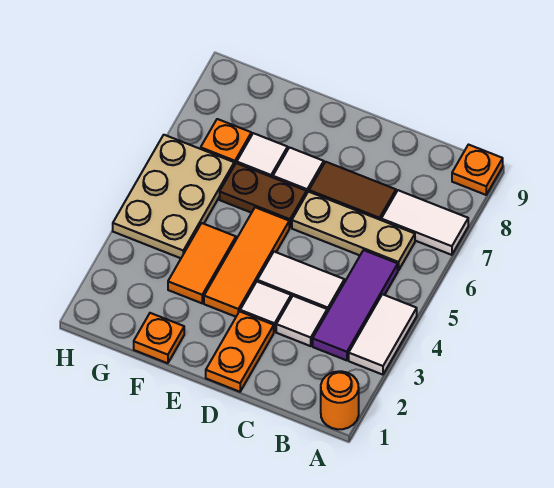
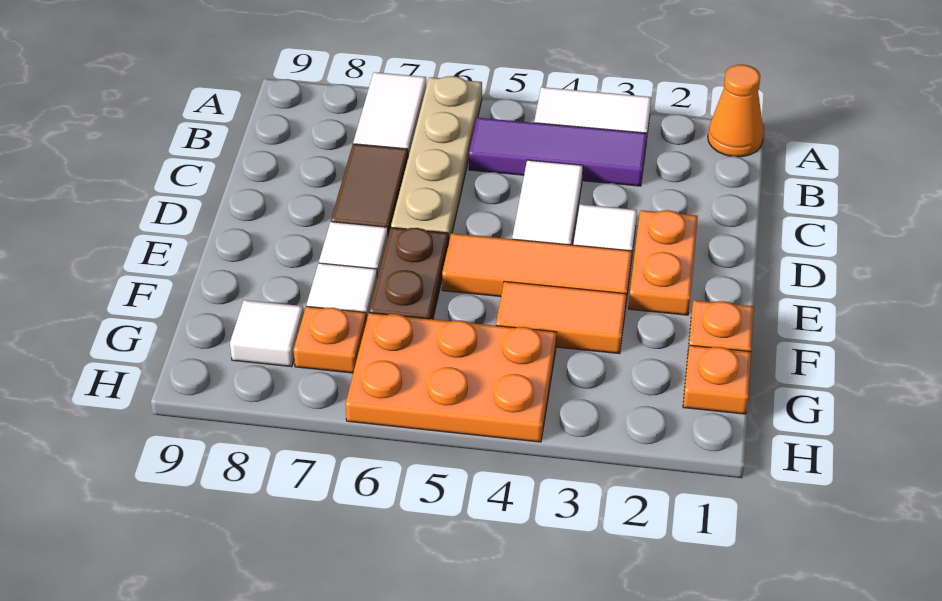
orange 1x1 round brick [321,371,359,429] -> orange 1x1 cone [708,65,764,157]
orange 1x1 plate [452,145,503,195] -> orange 1x1 plate moved to [683,345,751,414]
tan 1x3 plate [292,192,415,271] -> tan 1x4 plate [391,76,482,245]
white 1x1 tile [276,296,327,346] -> white 1x1 tile moved to [230,300,304,367]
orange 1x2 plate [206,311,274,392] -> orange 1x2 plate turned to [629,210,698,315]
tan 2x3 plate [113,135,234,258] -> orange 2x3 plate [346,313,556,442]

